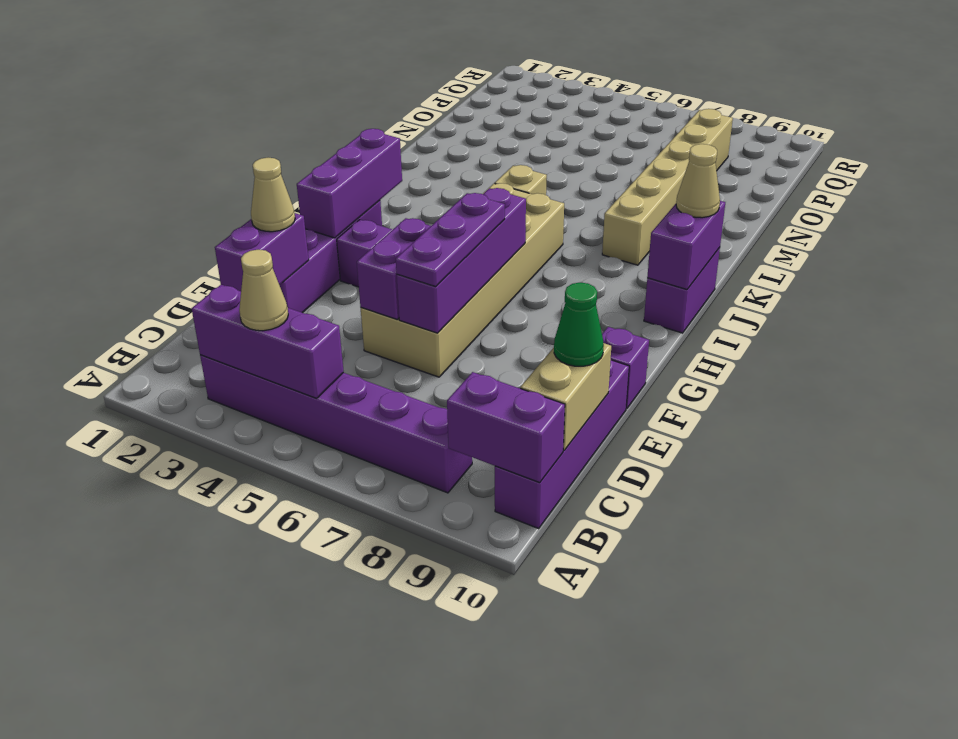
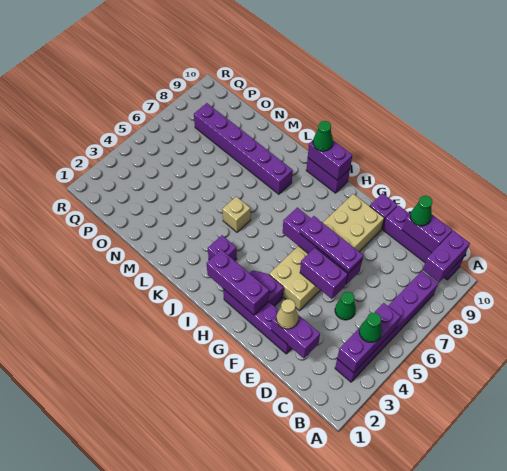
tan 1x1 cone [239,250,288,331] -> green 1x1 cone [359,313,382,342]
tan 1x2 brick [520,343,611,450] -> purple 1x2 brick [403,213,452,253]
none -> green 1x1 cone [335,292,356,320]
tan 2x6 brick [361,183,564,377] -> tan 2x6 brick turned to [269,194,384,311]
none -> purple 1x1 brick [208,235,237,261]
tan 1x1 cone [676,144,720,218] -> green 1x1 cone [313,121,333,151]
tan 1x6 brick [602,109,733,265] -> purple 1x6 brick [194,103,293,194]

